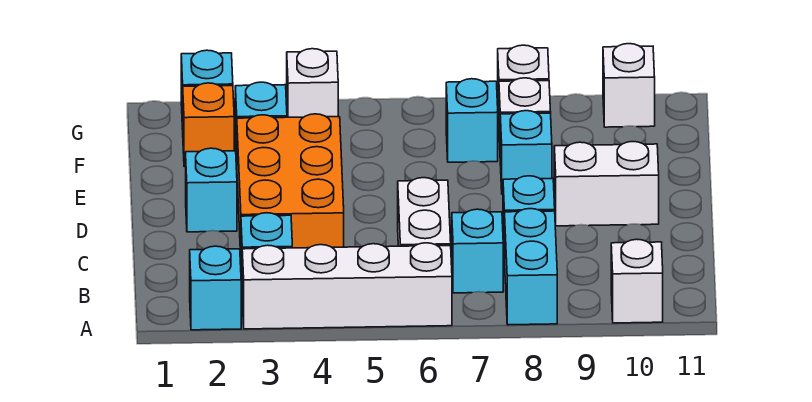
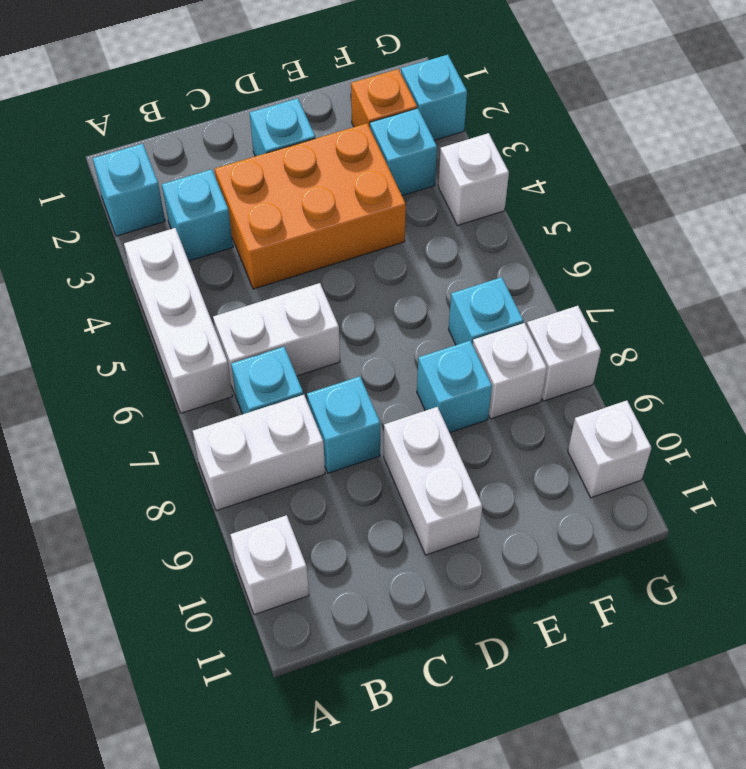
white 1x4 brick [242,243,452,329] -> white 1x3 brick [124,228,233,413]
cyan 1x2 brick [505,209,557,325] -> white 1x2 brick [193,395,325,511]

